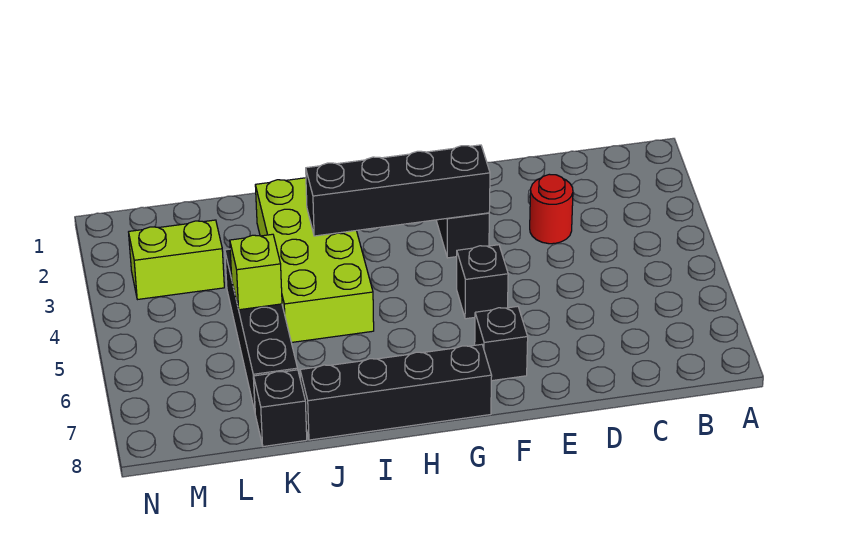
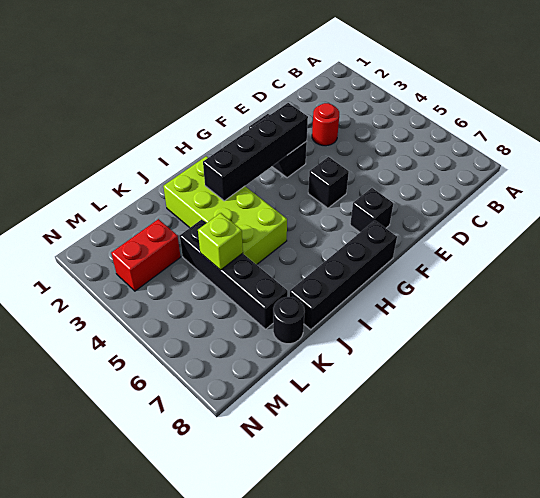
black 1x1 brick [254,370,307,447] -> black 1x1 round brick [273,297,305,344]
lime 1x2 brick [129,220,224,300] -> red 1x2 brick [111,219,181,291]

